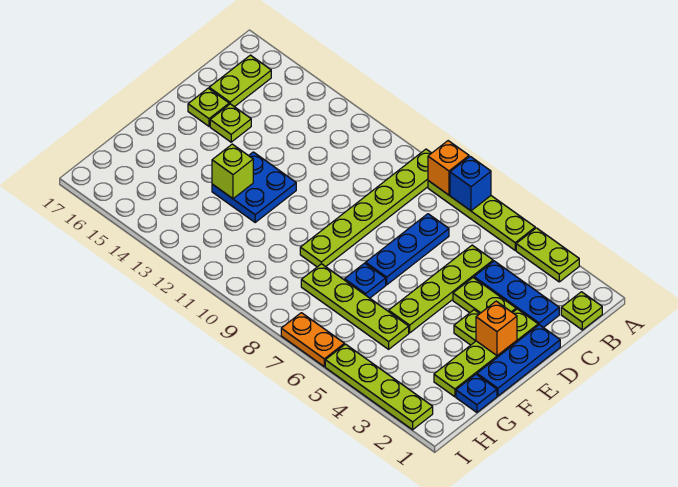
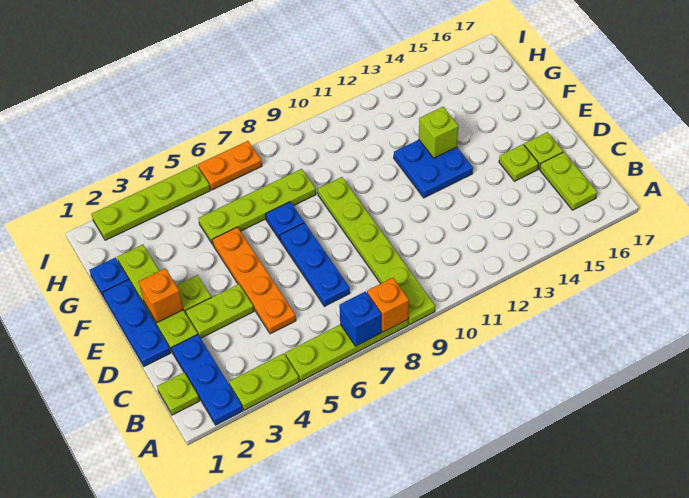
blue 1x3 plate [474,261,559,328] -> blue 1x3 plate turned to [172,335,243,425]
lime 1x4 plate [389,245,493,333] -> orange 1x4 plate [212,227,296,334]

